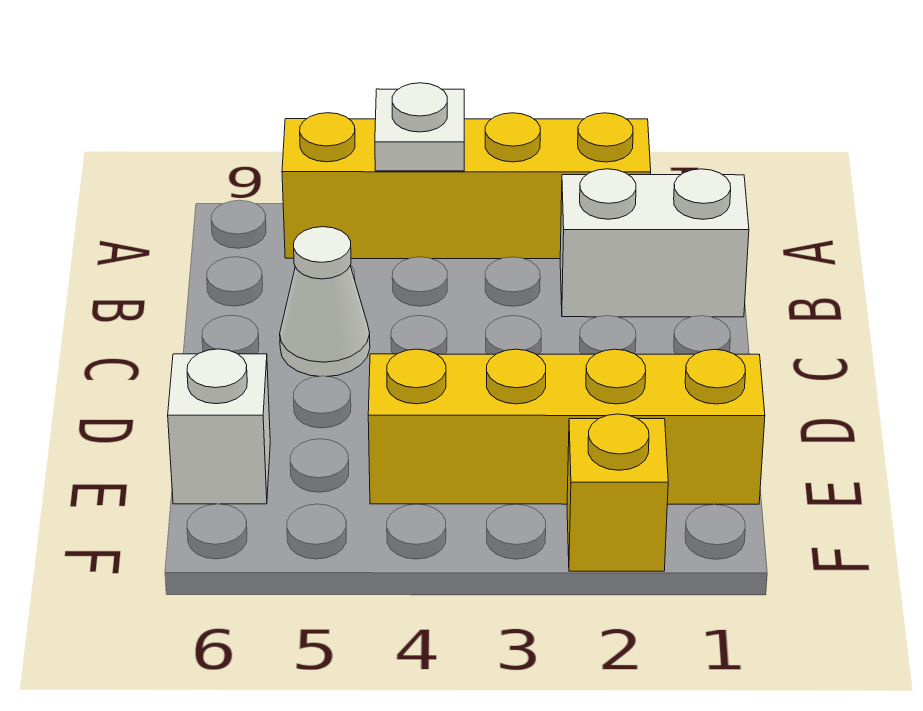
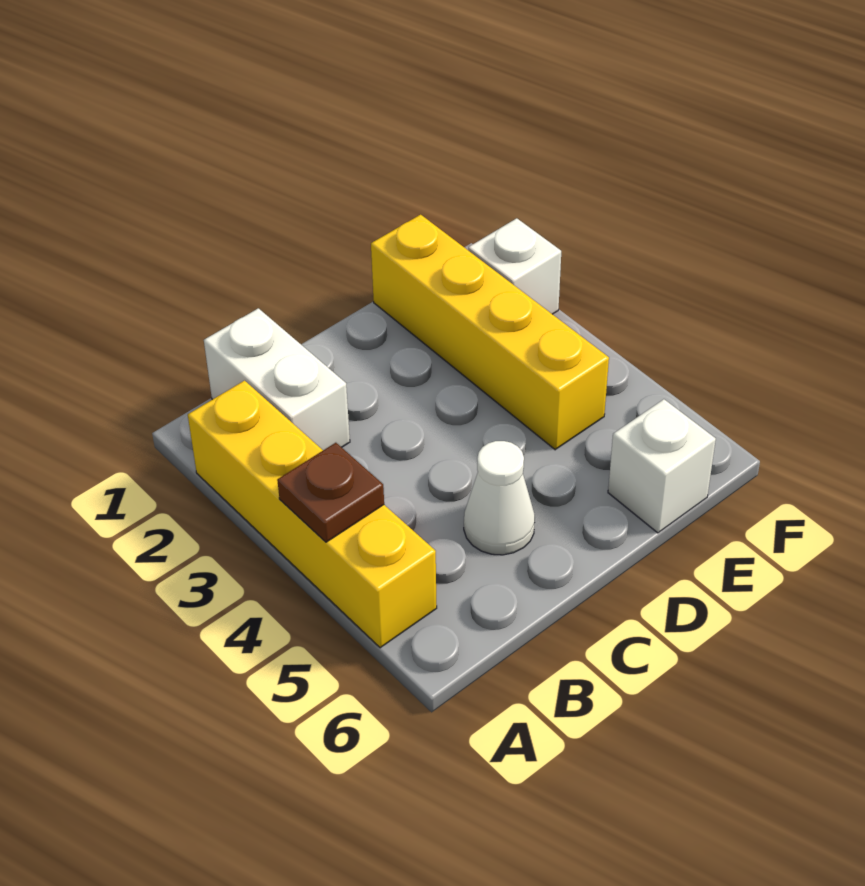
white 1x1 plate [375,83,464,171] -> brown 1x1 plate [277,443,384,542]
yellow 1x1 brick [567,414,668,571] -> white 1x1 brick [468,218,561,314]

